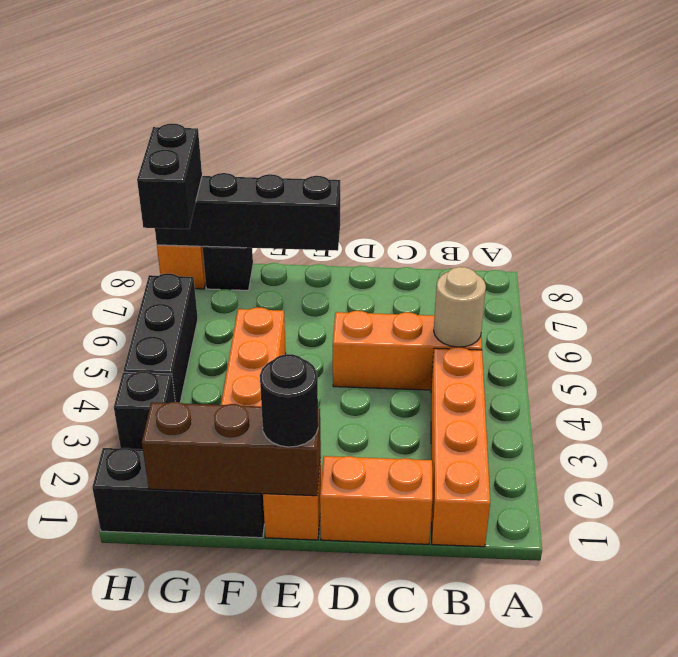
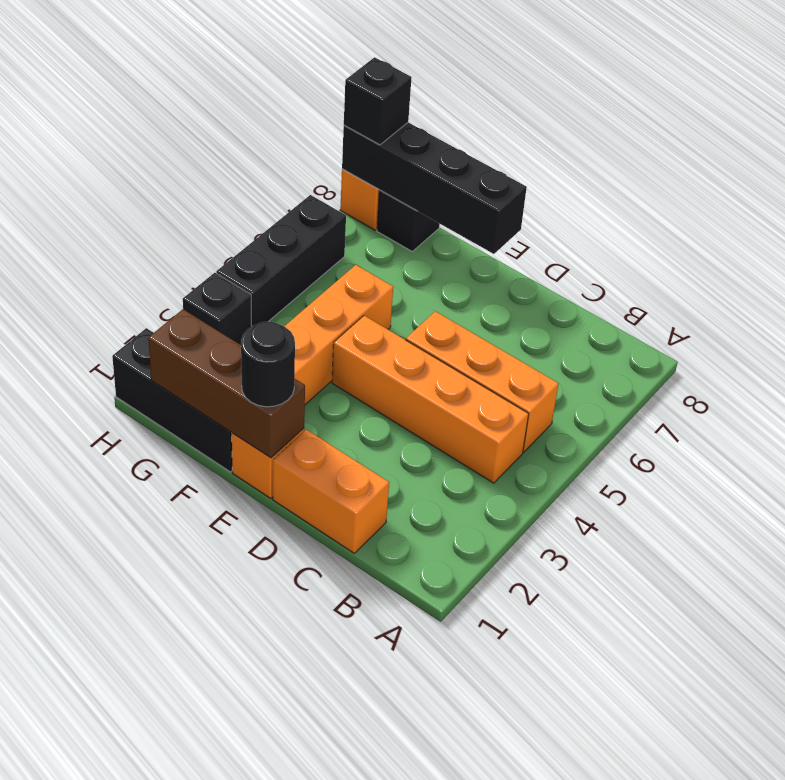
orange 1x4 brick [431,347,490,547] -> orange 1x4 brick turned to [332,316,529,483]
tan 1x1 round brick [434,267,486,347] -> none
black 1x2 brick [137,124,202,229] -> black 1x1 brick [344,57,412,145]

